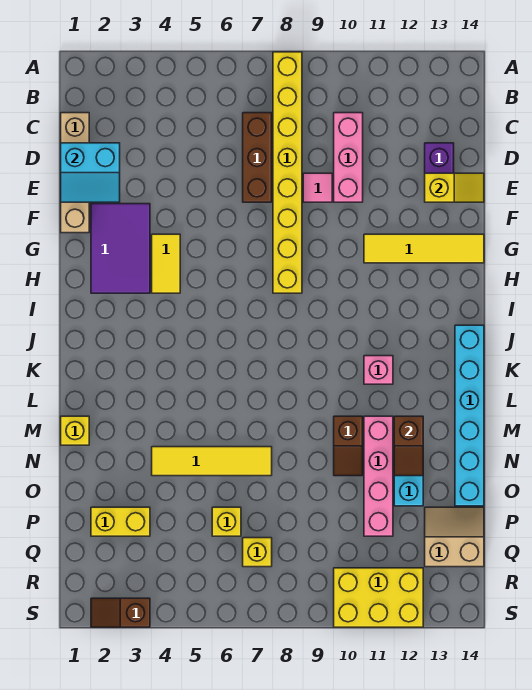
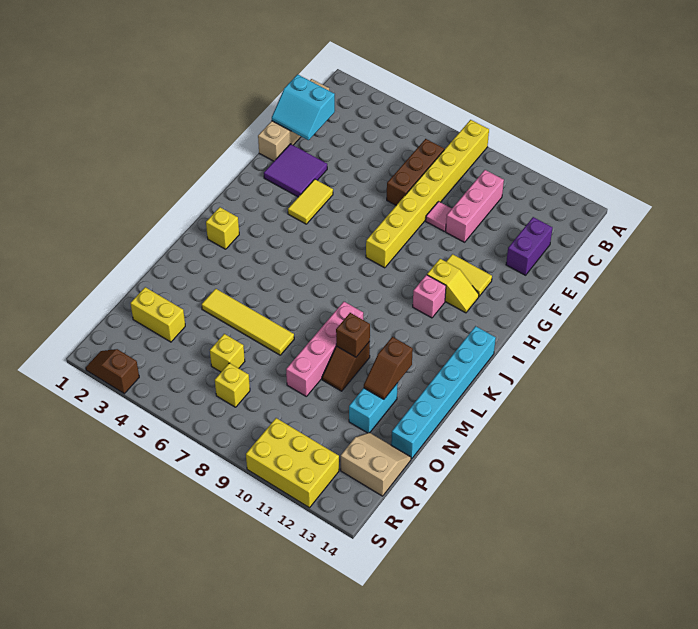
yellow 1x2 slope [425,173,484,202] -> yellow 1x2 slope moved to [427,259,479,313]
purple 2x3 tile [91,204,150,293] -> purple 2x2 tile [264,144,327,197]
yellow 1x4 tile [364,234,484,263] -> yellow 1x2 tile [446,254,492,296]
pink 1x1 brick [364,356,393,384] -> pink 1x1 brick moved to [413,275,446,318]
yellow 1x1 brick [61,416,89,445] -> yellow 1x1 brick moved to [206,207,239,249]
none -> brown 1x1 brick [336,313,370,357]
pink 1x4 brick [364,416,393,536] -> pink 1x4 brick moved to [286,302,363,396]

